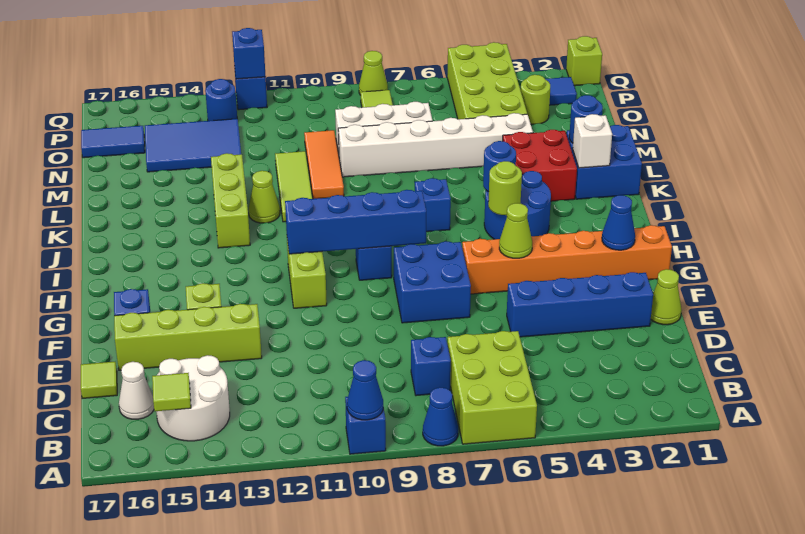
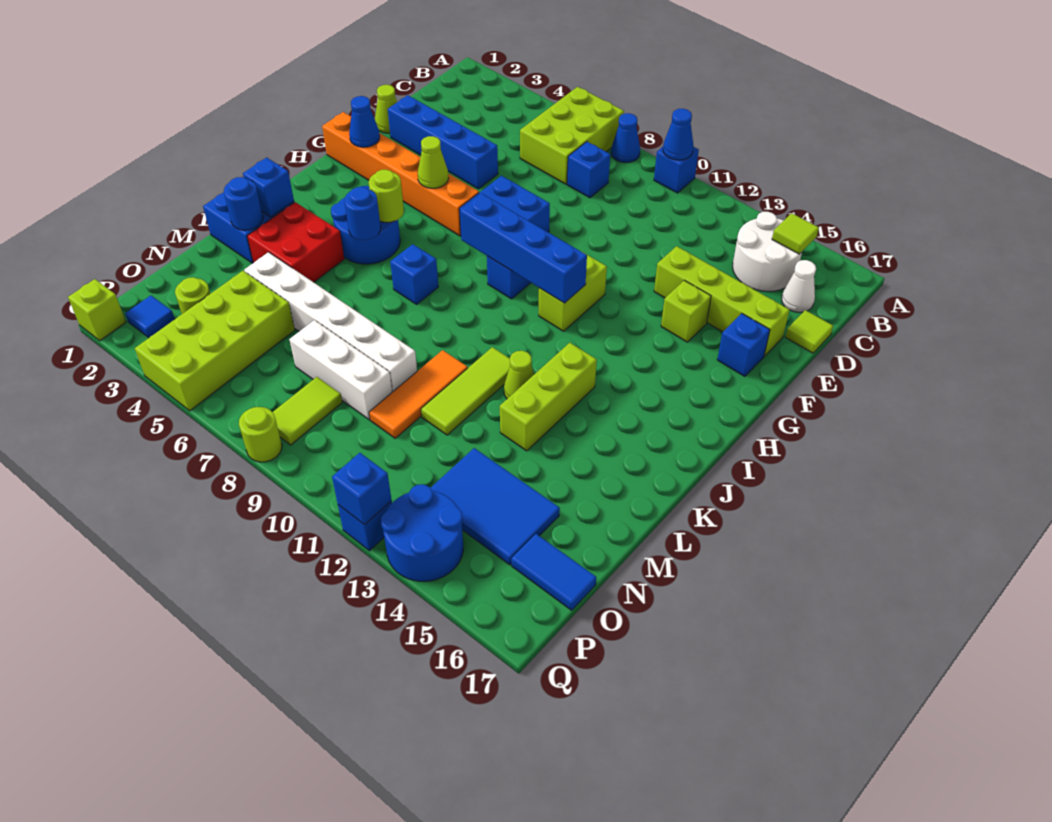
white 1x1 brick [573,114,612,168] -> blue 1x1 brick [243,157,294,217]
blue 1x1 round brick [205,79,237,121] -> blue 2x2 round brick [381,484,463,581]
lime 1x1 cone [359,51,388,95] -> lime 1x1 round brick [239,407,282,462]

